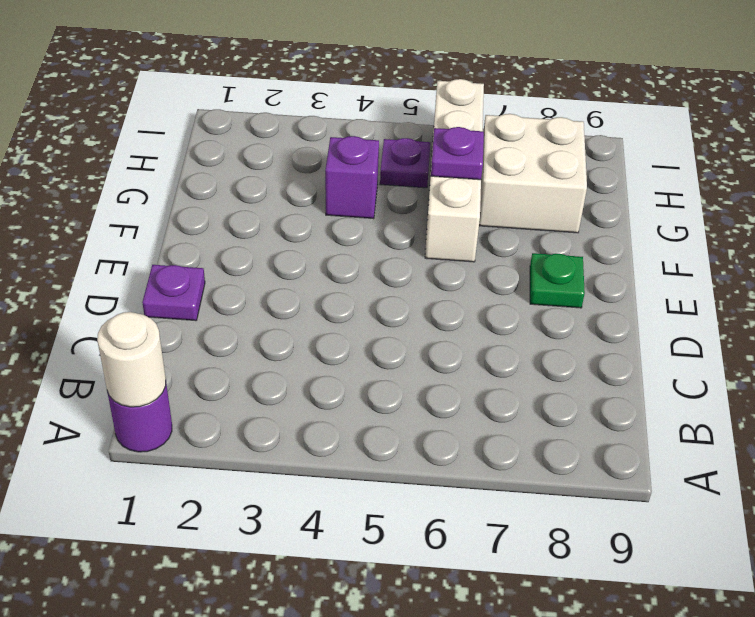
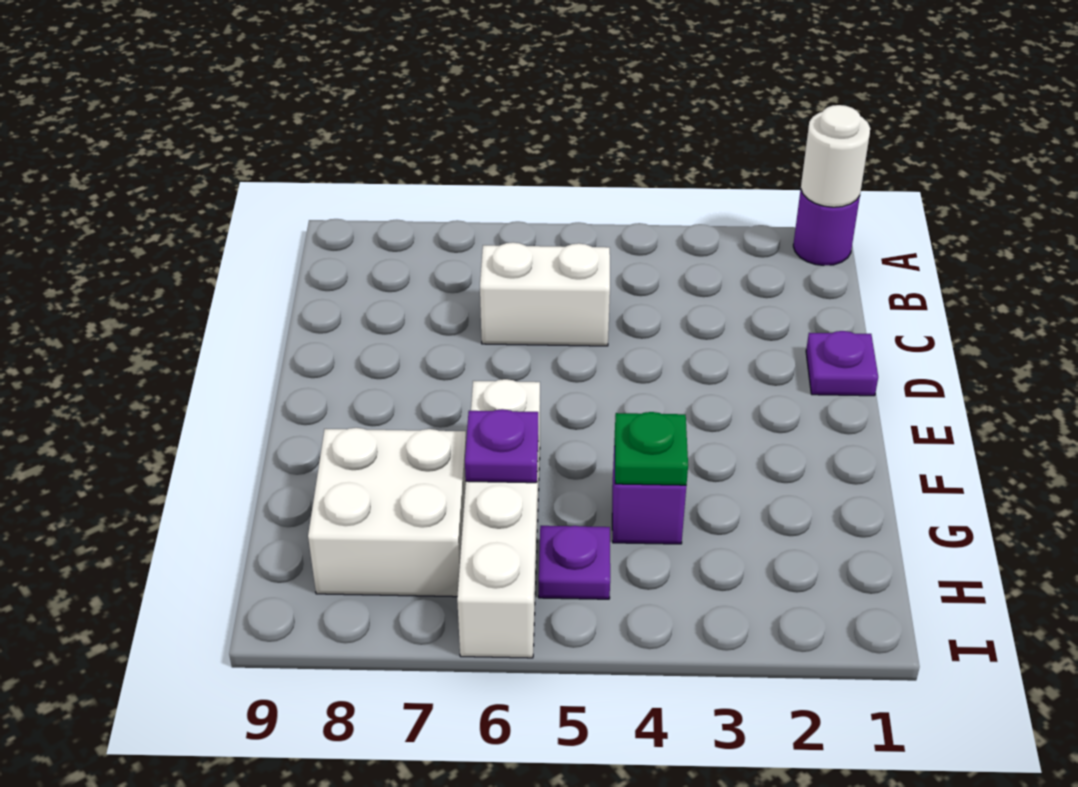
none -> white 1x2 brick [480,242,610,346]
green 1x1 plate [530,253,585,308] -> green 1x1 plate moved to [615,412,688,485]

